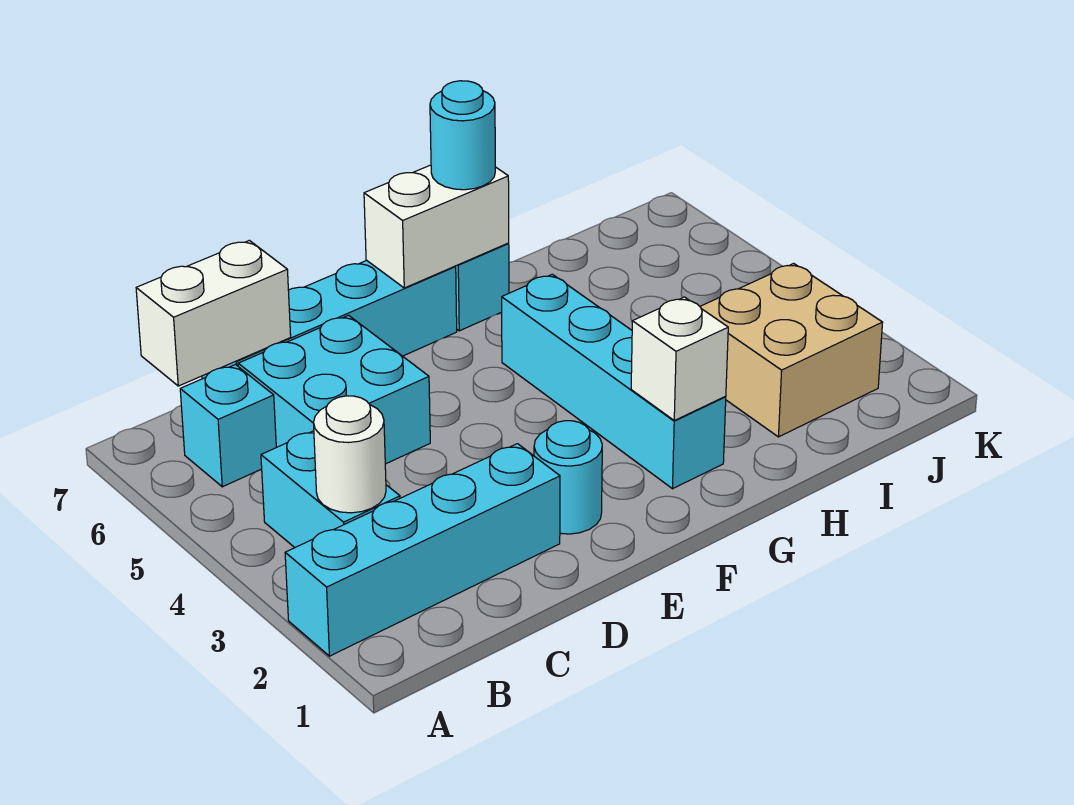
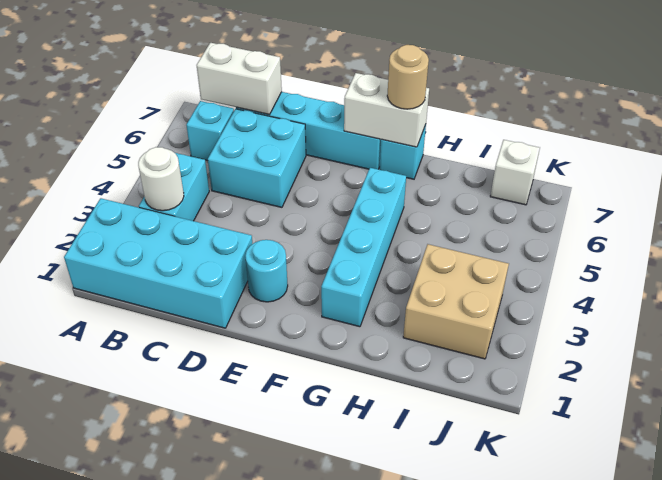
cyan 1x4 brick [285,444,560,656] -> cyan 2x4 brick [64,198,252,328]
white 1x1 brick [631,297,728,420] -> white 1x1 brick moved to [490,140,540,205]
cyan 1x1 round brick [430,81,495,190] -> tan 1x1 round brick [387,45,429,109]

